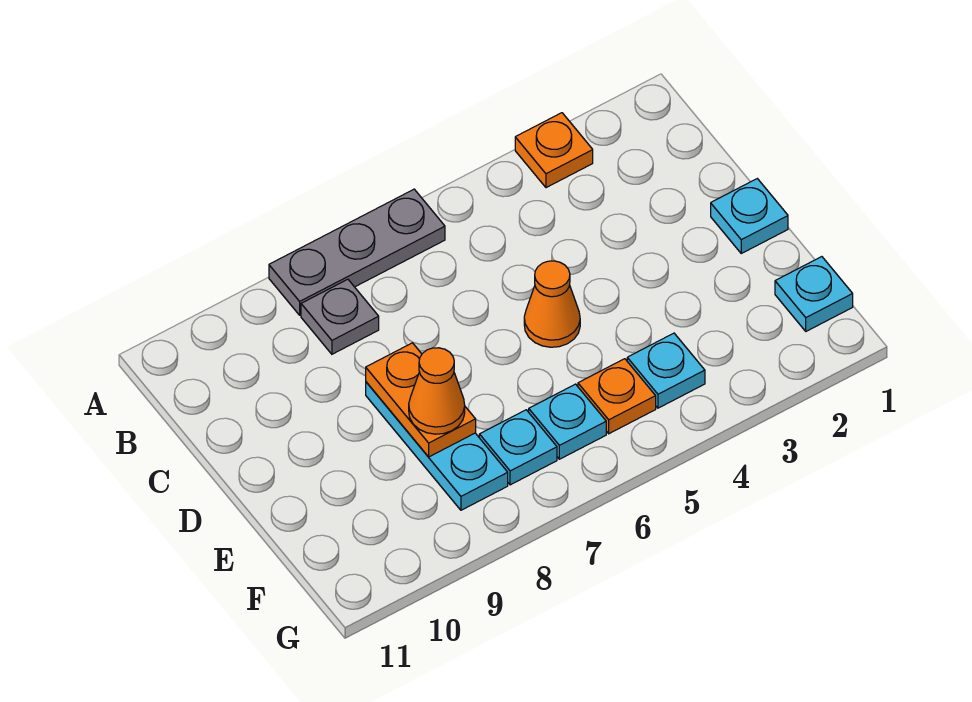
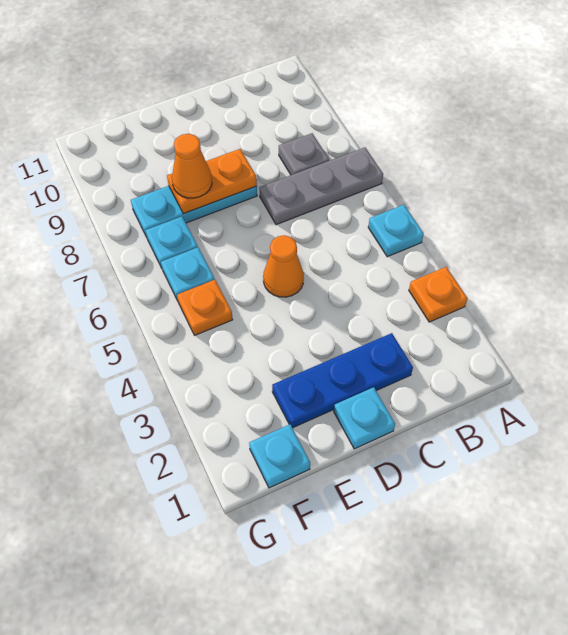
grey 1x3 plate [269,189,445,315] -> grey 1x3 plate turned to [259,148,383,225]
none -> blue 1x3 plate [272,333,413,428]
cyan 1x1 plate [627,333,705,408] -> cyan 1x1 plate moved to [368,205,424,257]

